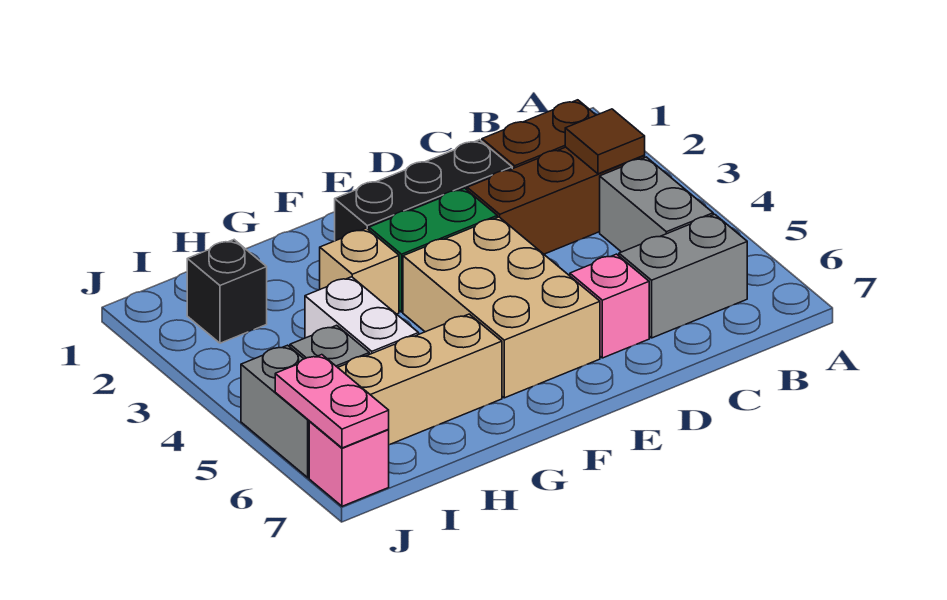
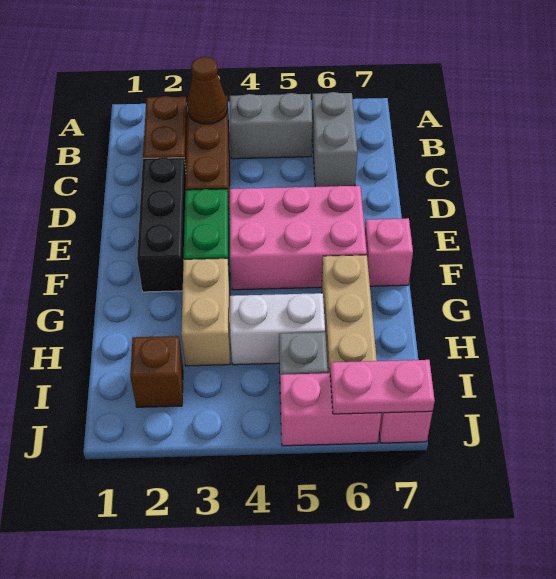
brown 1x1 tile [565,109,645,174] -> brown 1x1 cone [187,57,227,124]
pink 1x1 brick [570,254,649,358] -> pink 1x1 brick moved to [365,218,413,286]
tan 2x3 brick [403,217,600,398] -> pink 2x3 brick [230,186,367,290]
tan 1x1 brick [320,228,399,314] -> tan 1x2 brick [181,258,230,366]
black 1x1 brick [187,240,267,343] -> brown 1x1 brick [130,336,183,407]
grey 1x2 brick [241,345,310,478] -> pink 1x2 brick [280,373,381,446]

